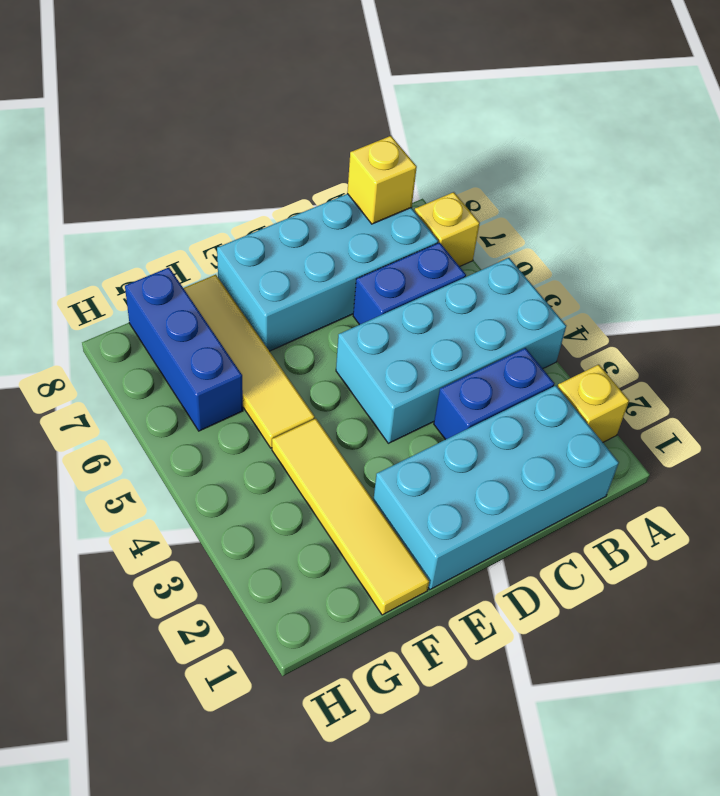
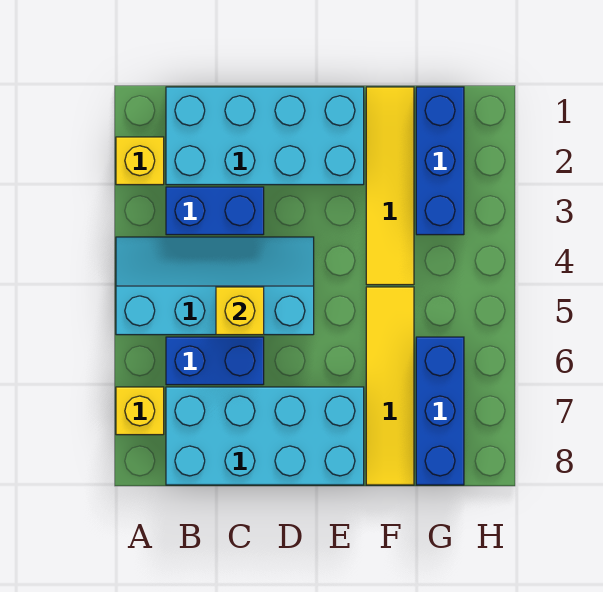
cyan 2x4 brick [336,258,566,443] -> cyan 2x4 slope [116,237,314,335]
yellow 1x1 brick [347,136,417,224] -> yellow 1x1 brick moved to [216,287,264,335]
none -> blue 1x3 brick [416,87,464,235]

